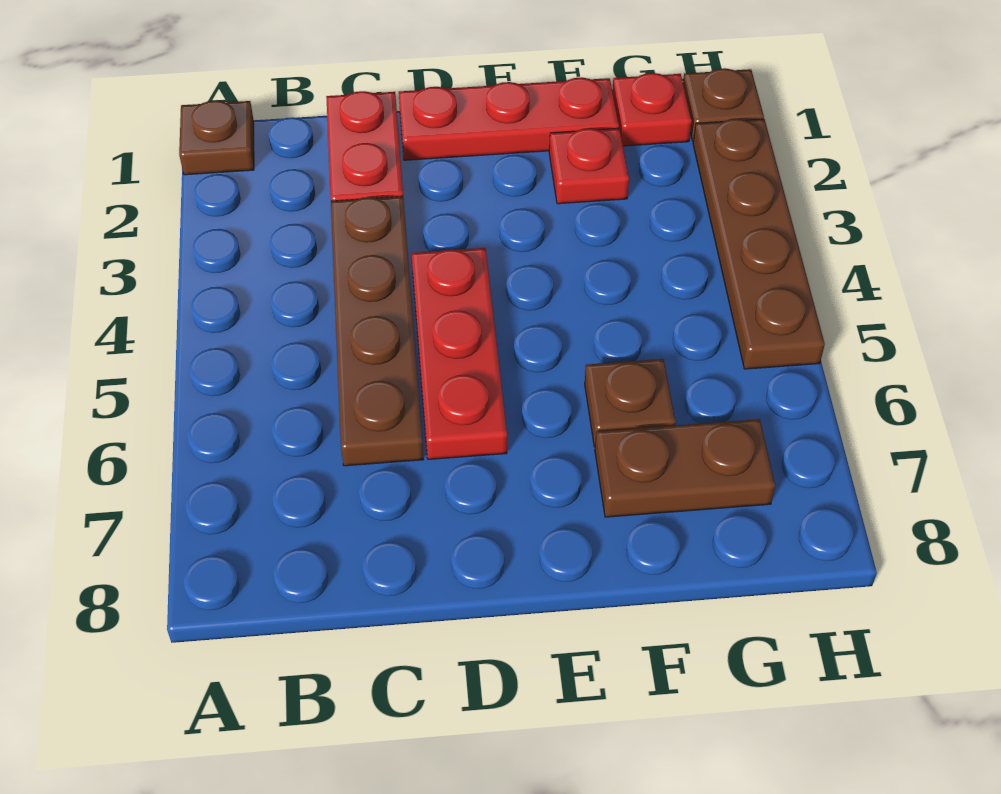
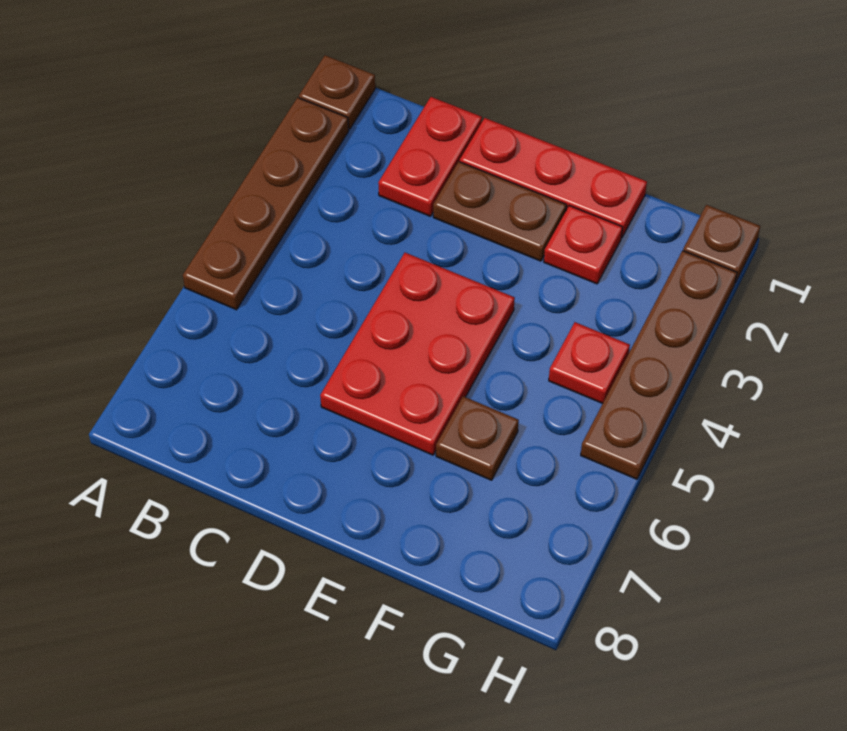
brown 1x4 plate [331,196,423,466] -> brown 1x4 plate moved to [183,98,349,310]
red 1x3 plate [412,248,507,459] -> red 2x3 plate [320,253,515,455]
brown 1x2 plate [595,419,775,517] -> brown 1x2 plate moved to [433,162,566,261]
red 1x1 plate [612,73,692,146] -> red 1x1 plate moved to [549,322,630,404]

